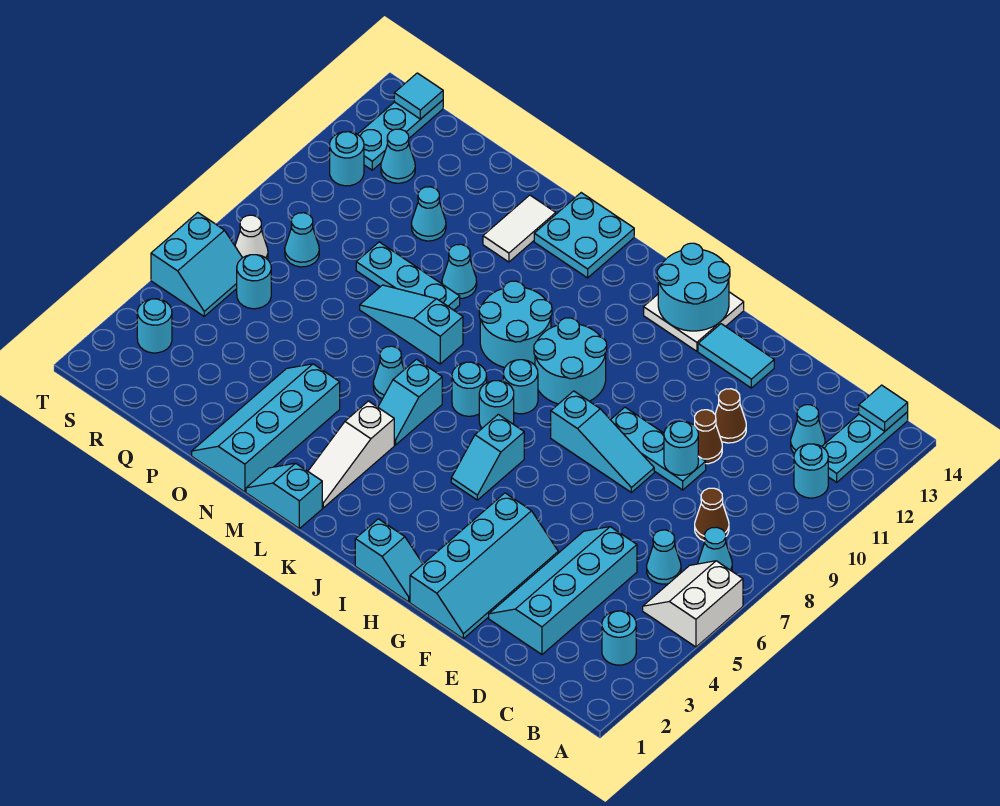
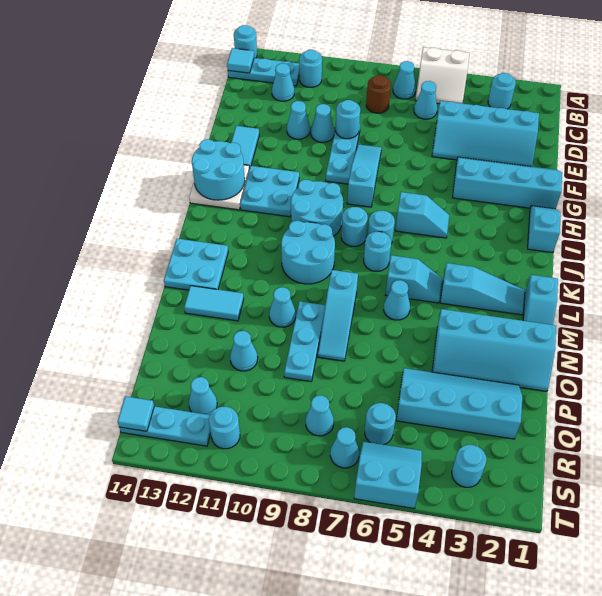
none -> cyan 1x1 round brick [234,25,257,58]
brown 1x1 cone [695,488,729,541] -> brown 1x1 round brick [366,75,391,113]
brown 1x1 cone [694,410,722,464] -> cyan 1x1 cone [311,104,334,142]
brown 1x1 cone [715,389,746,443] -> cyan 1x1 cone [287,101,310,139]
none -> cyan 2x2 plate [240,166,299,217]
white 1x3 slope [308,401,394,508] -> cyan 1x3 slope [440,263,525,315]
white 1x2 tile [483,195,556,262] -> cyan 1x2 tile [184,286,244,321]
none -> cyan 2x4 slope [396,368,522,439]
white 1x1 cone [235,215,268,259] -> cyan 1x1 cone [330,427,359,468]

